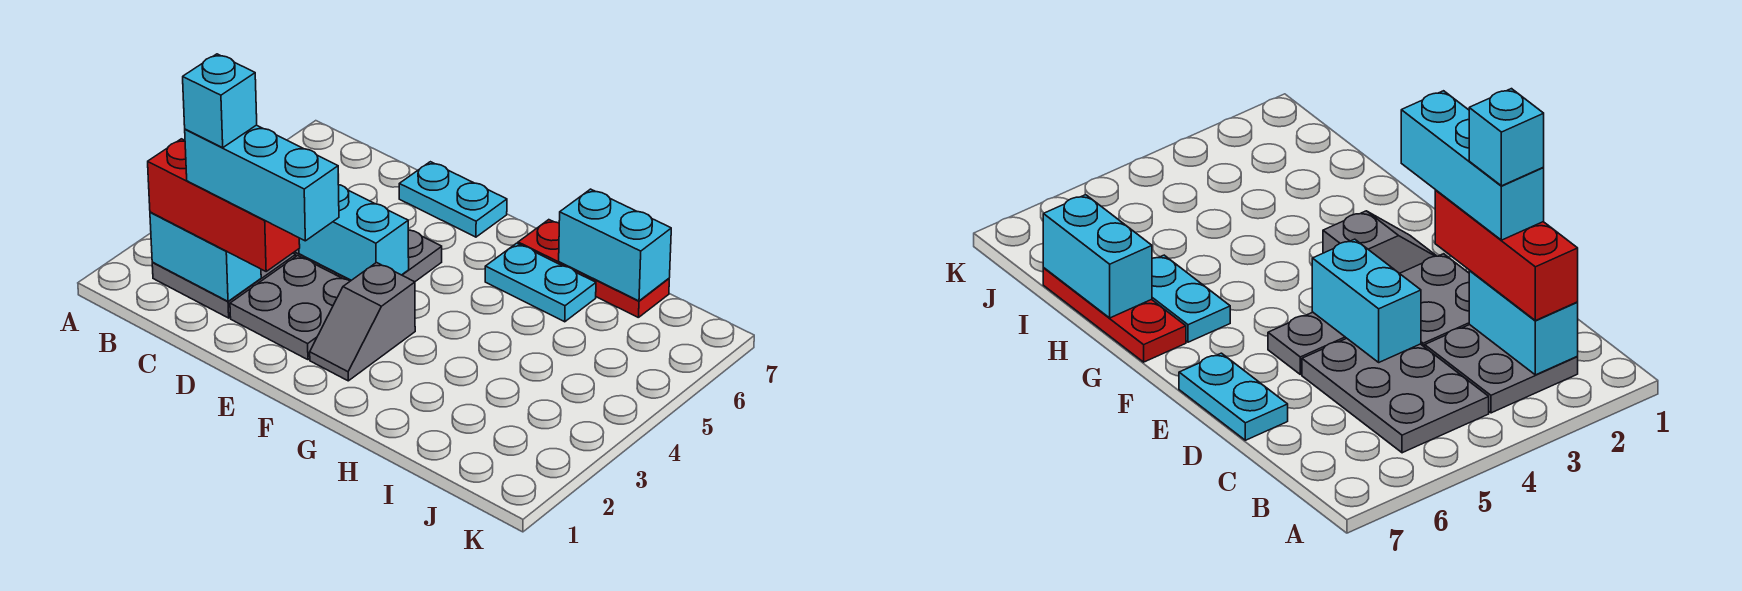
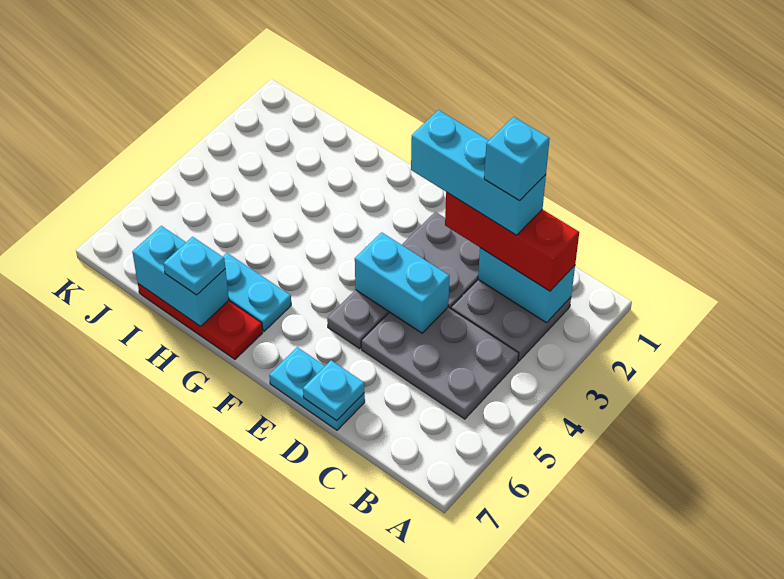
none -> cyan 1x1 plate [303,360,364,421]
grey 1x2 slope [310,263,415,381] -> none
none -> cyan 1x1 plate [164,237,225,295]

